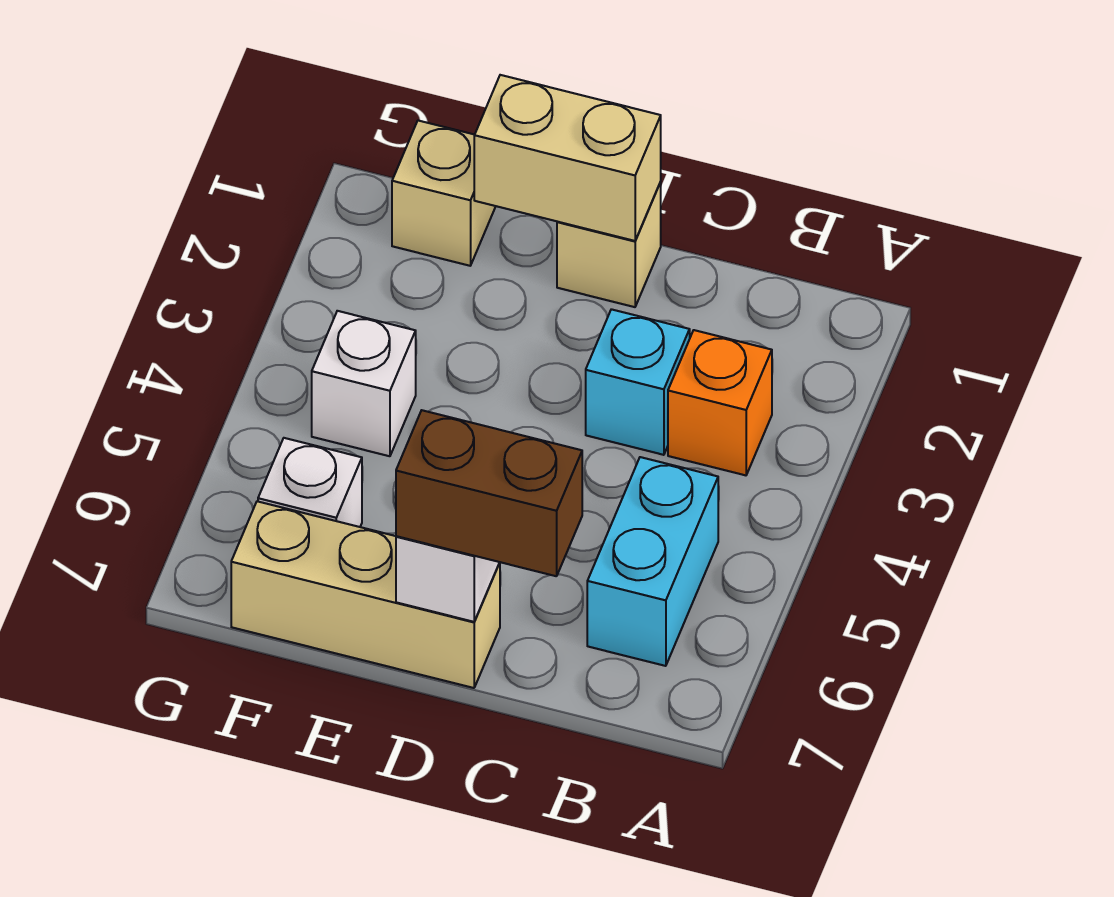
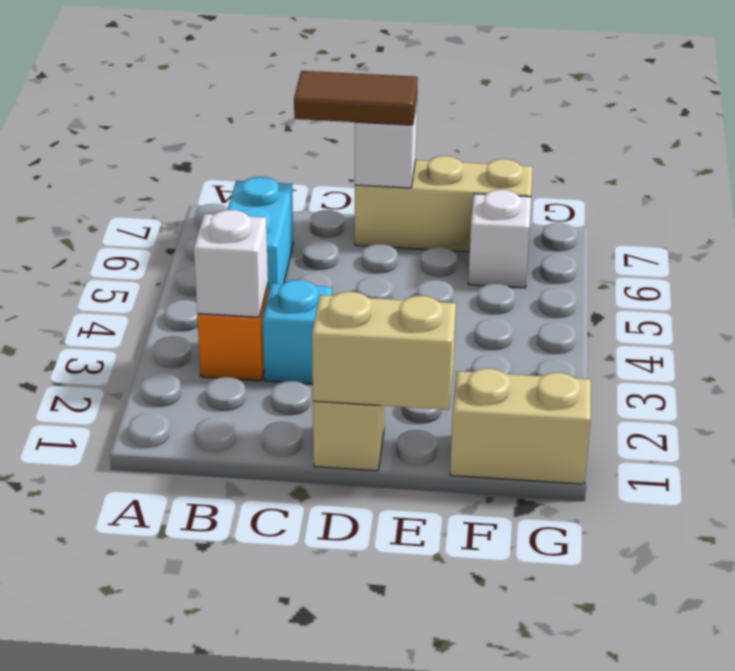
brown 1x2 brick [396,410,582,576] -> brown 1x2 tile [294,71,418,125]
tan 1x1 brick [392,121,496,266] -> tan 1x2 brick [450,368,591,484]
white 1x1 brick [312,311,416,456] -> white 1x1 brick moved to [194,210,268,317]

